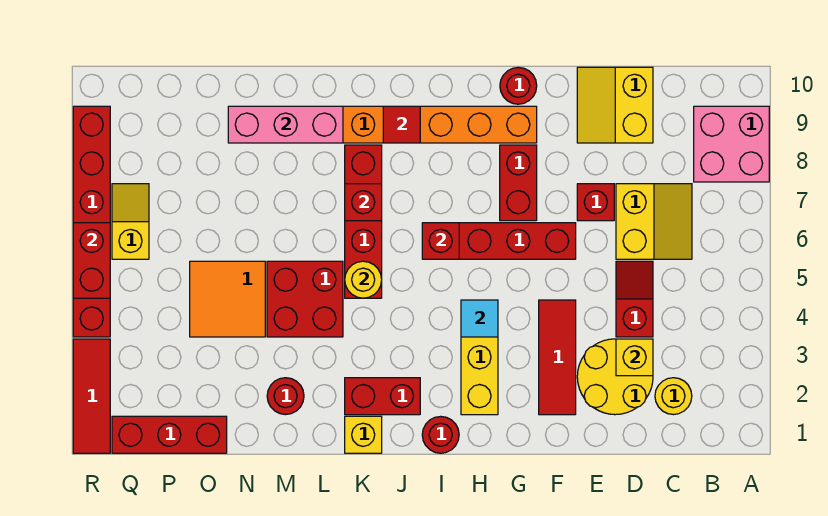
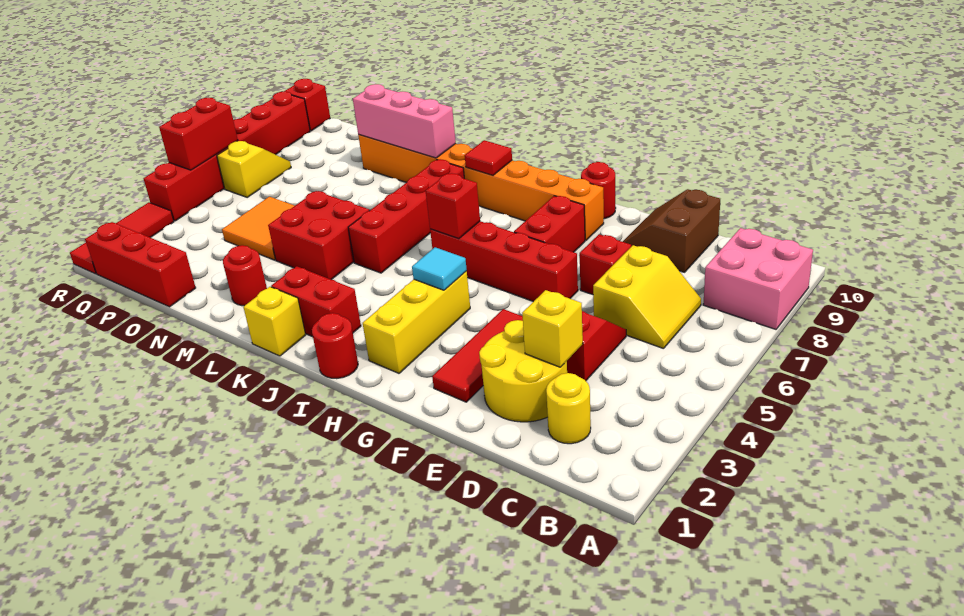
yellow 2x2 slope [577,67,653,143] -> brown 2x2 slope [623,189,720,272]
yellow 1x1 round brick [345,261,382,298] -> none
red 1x1 brick [345,184,382,221] -> red 1x1 brick moved to [284,79,330,131]

